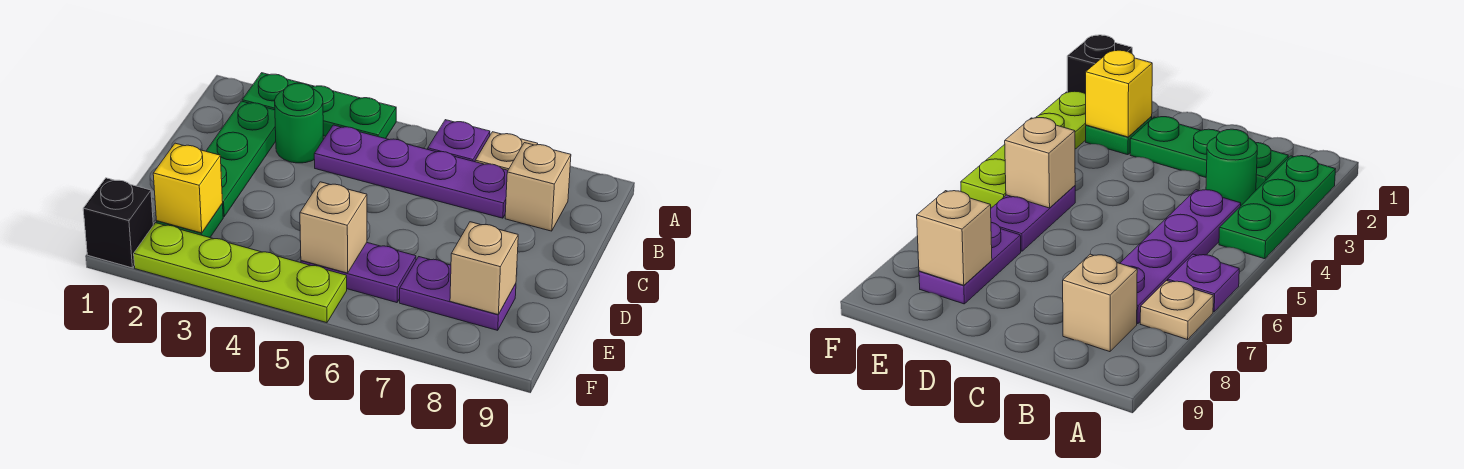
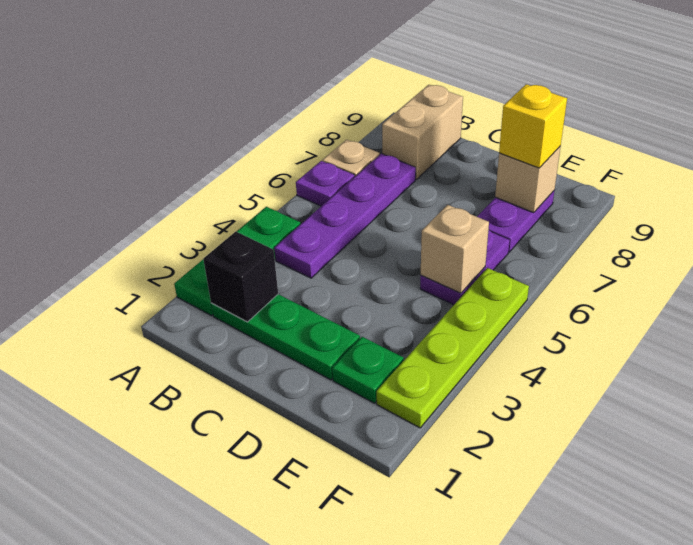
green 1x1 round brick [275,83,323,163] -> none
tan 1x1 brick [505,143,571,231] -> tan 1x2 brick [382,85,463,180]
yellow 1x1 brick [153,143,223,233] -> yellow 1x1 brick moved to [499,84,567,168]
black 1x1 brick [83,178,153,268] -> black 1x1 brick moved to [203,232,278,322]

